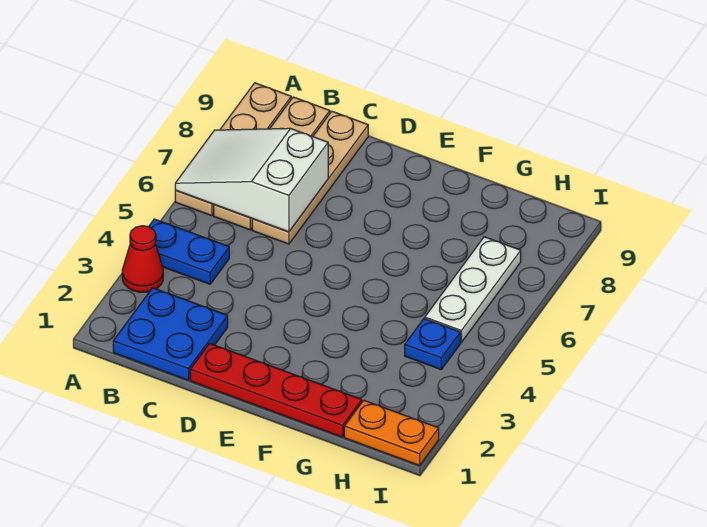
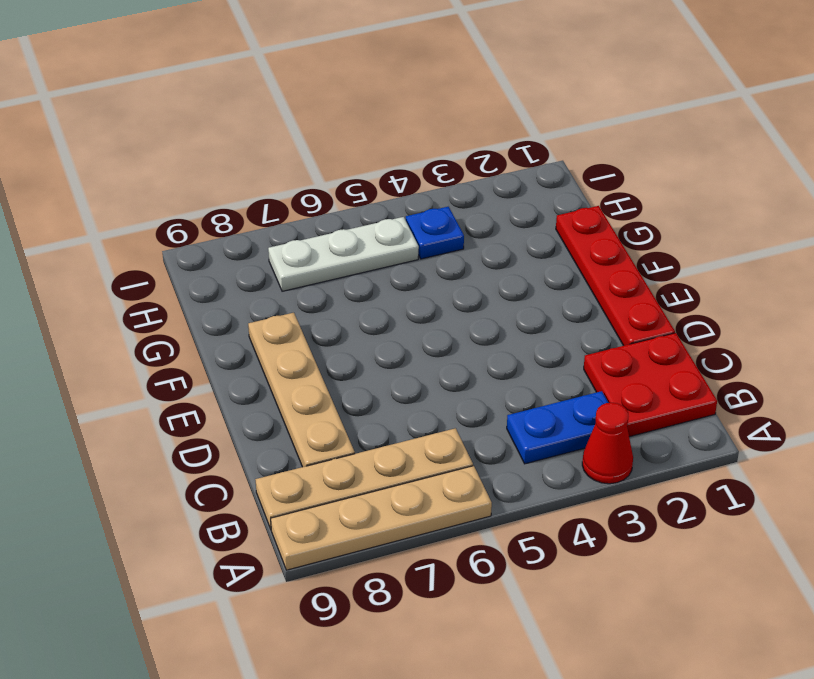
blue 1x2 plate [149,219,229,284] -> blue 1x2 plate turned to [507,391,608,464]
white 2x3 slope [175,128,328,232] -> none
blue 2x2 plate [113,288,228,380] -> red 2x2 plate [584,333,717,437]
tan 1x4 plate [252,111,368,244] -> tan 1x4 plate turned to [248,313,355,467]
orange 1x2 plate [344,400,439,466] -> none

